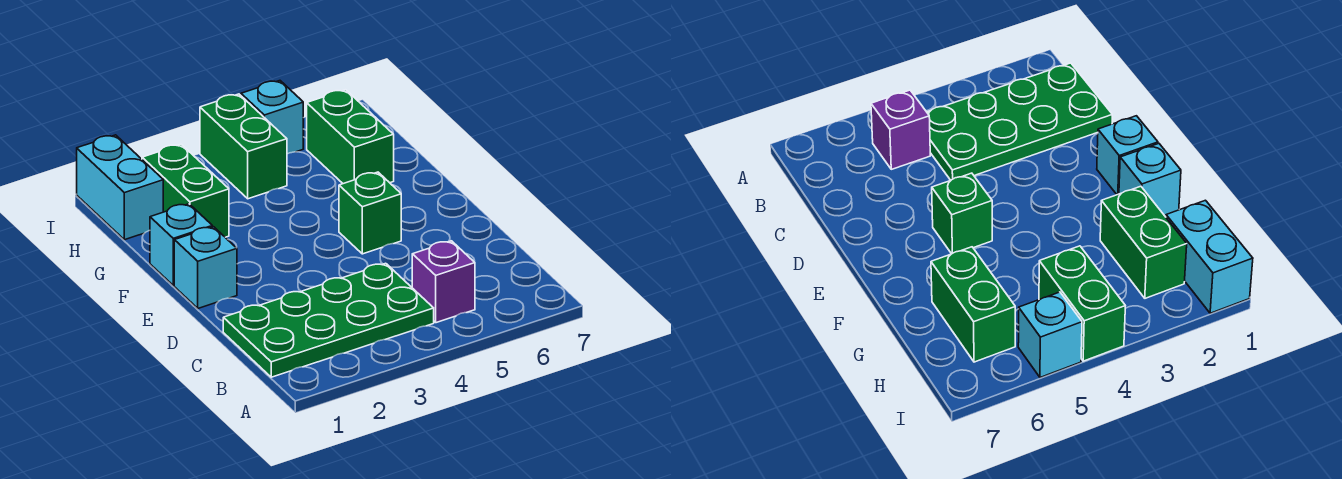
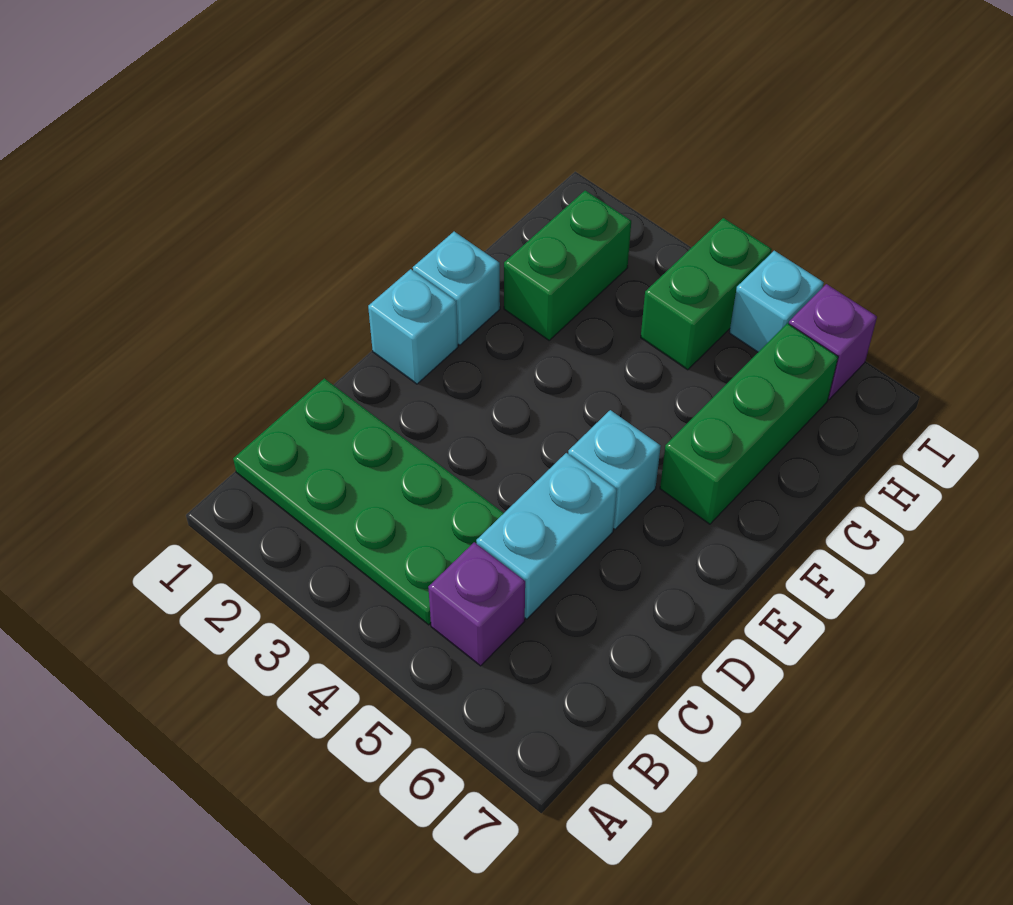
green 1x1 brick [339,172,401,254] -> cyan 1x1 brick [568,410,661,529]
green 1x2 brick [307,90,394,184] -> green 1x3 brick [660,323,838,524]
cyan 1x2 brick [77,135,163,240] -> cyan 1x2 brick moved to [476,453,617,619]
none -> purple 1x1 brick [789,284,877,399]

